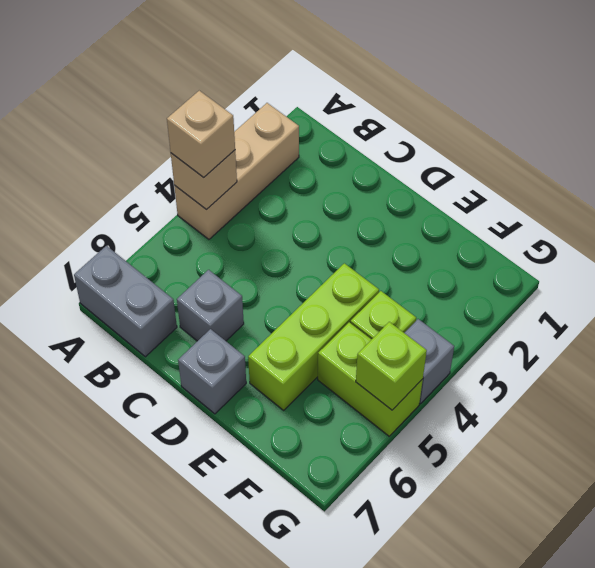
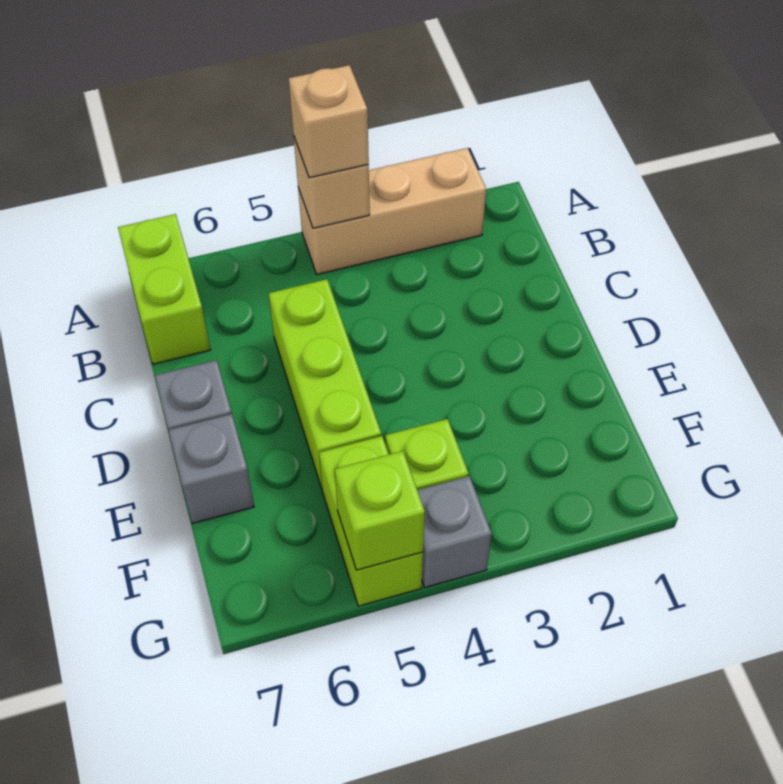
grey 1x2 brick [74,246,177,357] -> lime 1x2 brick [118,214,210,364]
grey 1x1 brick [177,270,244,341] -> grey 1x1 brick moved to [168,414,254,523]
lime 1x3 brick [248,263,379,410] -> lime 1x3 brick turned to [268,279,381,488]

